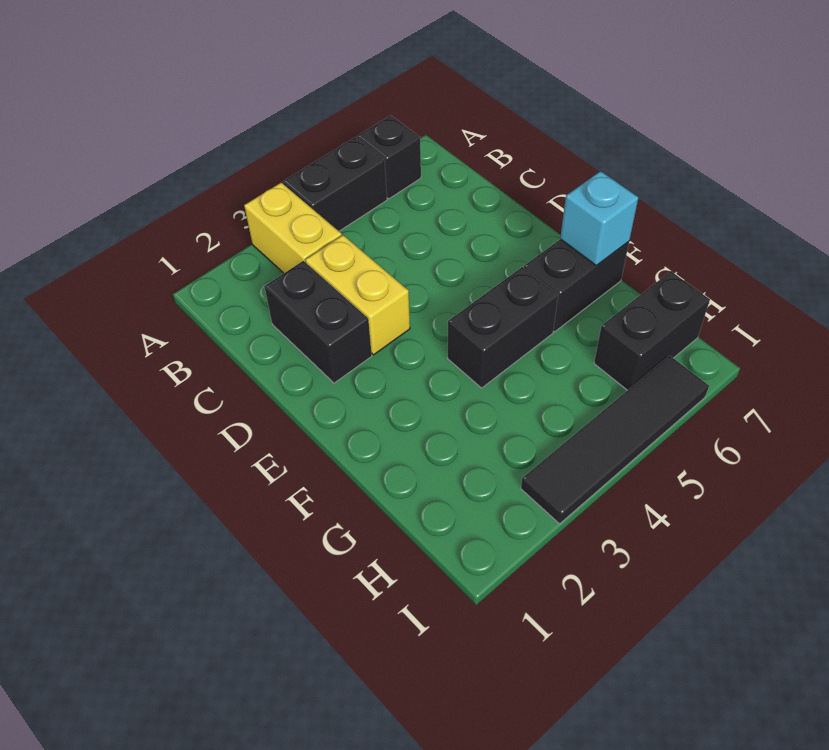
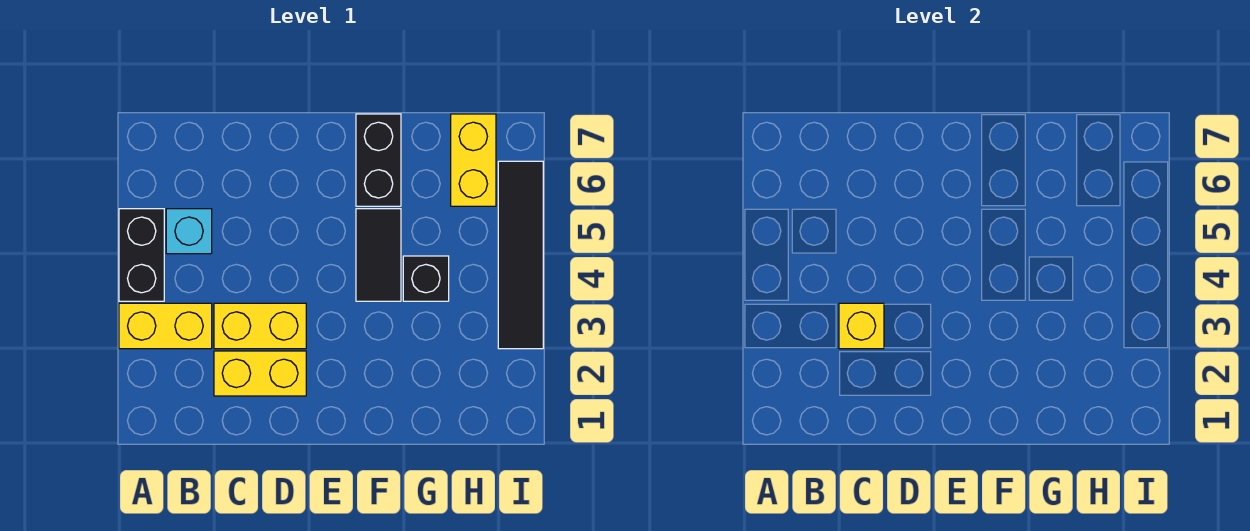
black 1x1 brick [357,116,421,199] -> black 1x1 brick moved to [403,256,449,301]
black 1x2 brick [264,261,372,383] -> yellow 1x2 brick [214,351,306,396]
none -> yellow 1x1 brick [839,303,884,349]
black 1x2 brick [448,267,558,388] -> black 1x2 tile [356,209,401,301]
cyan 1x1 brick [560,171,638,266] -> cyan 1x1 brick moved to [166,209,212,254]
black 1x2 brick [594,271,710,390] -> yellow 1x2 brick [451,114,496,206]

